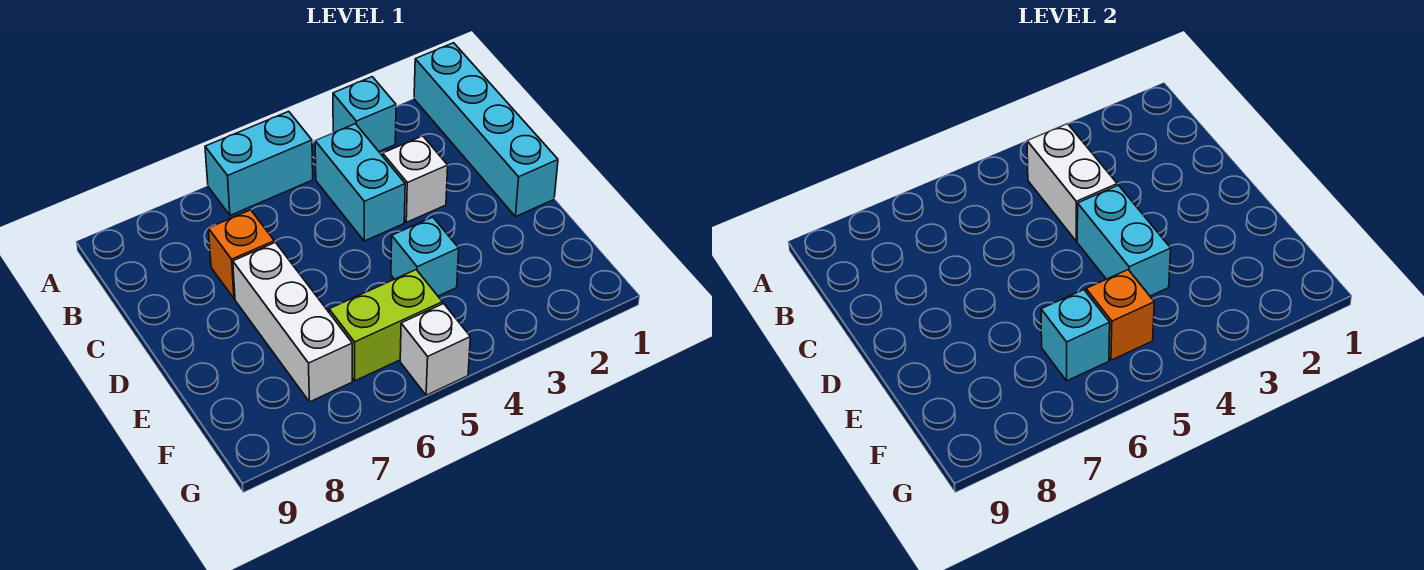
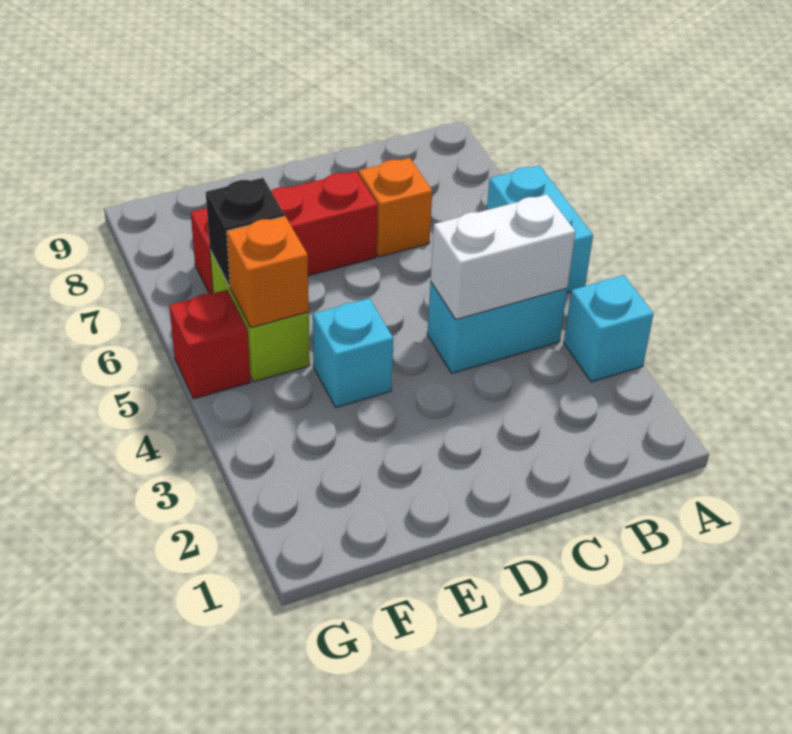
cyan 1x4 brick [414,43,558,217] -> none
white 1x1 brick [383,136,448,222] -> none
cyan 1x2 brick [1077,185,1171,296] -> none
white 1x3 brick [233,242,352,402] -> red 1x3 brick [191,171,378,294]
cyan 1x1 brick [1041,290,1110,381] -> black 1x1 brick [206,178,284,286]
white 1x1 brick [400,304,470,395] -> red 1x1 brick [169,290,251,399]

